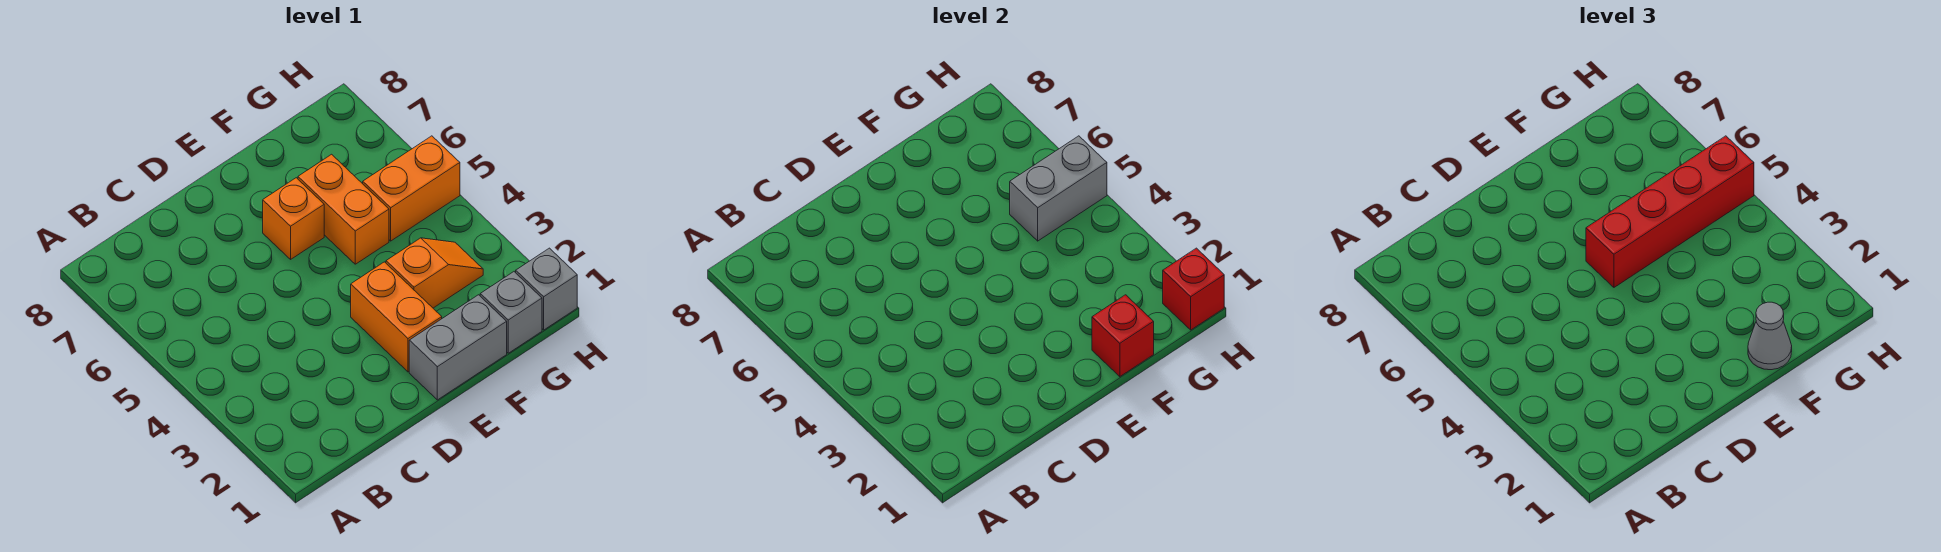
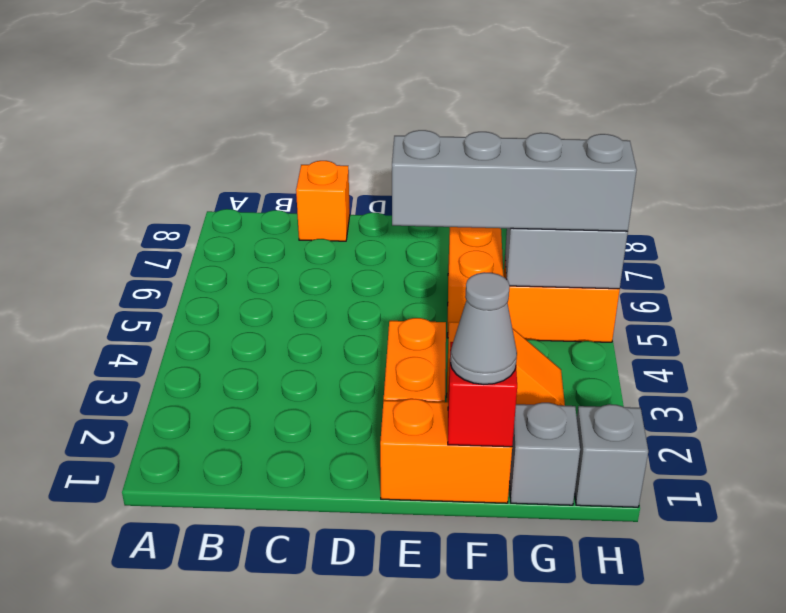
grey 1x2 brick [409,295,507,400] -> orange 1x2 brick [380,399,512,503]
red 1x4 brick [1586,136,1754,287] -> grey 1x4 brick [392,130,637,232]
orange 1x1 brick [263,178,324,259] -> orange 1x1 brick moved to [296,161,350,241]
red 1x1 brick [1163,248,1224,330] -> none

